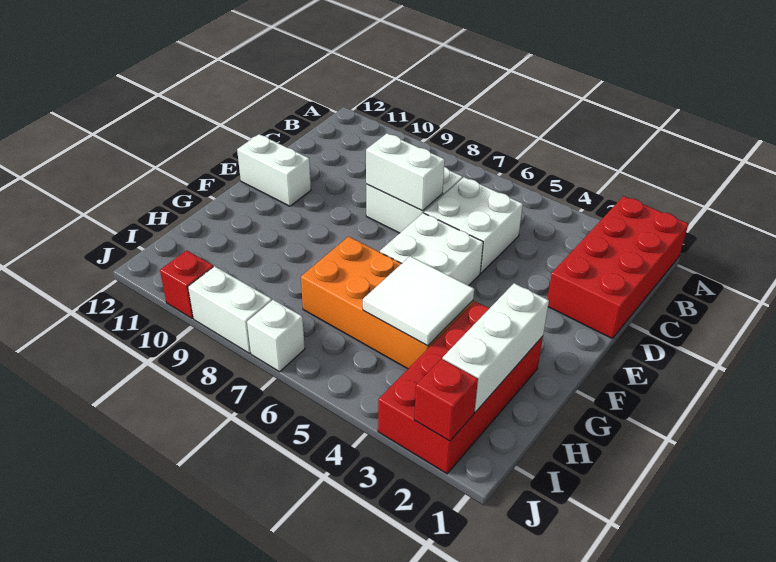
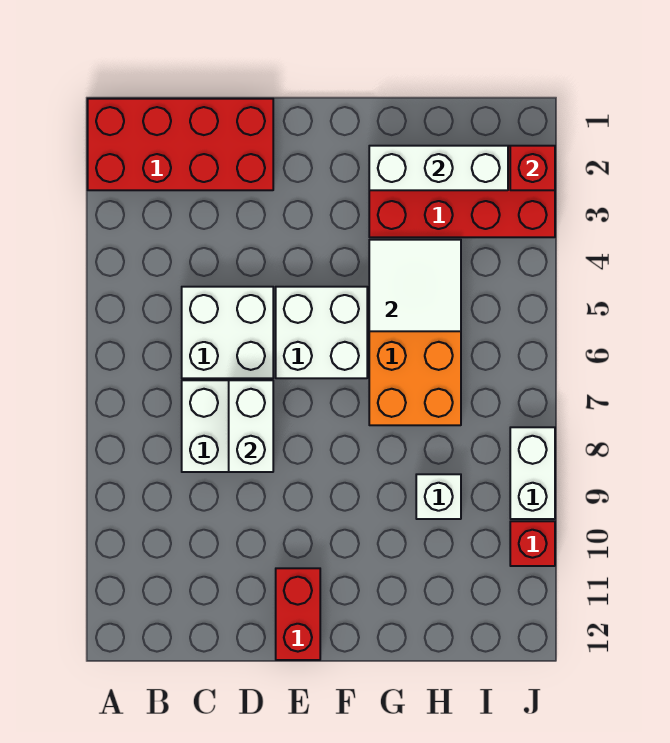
white 1x2 brick [237,134,311,206] -> red 1x2 brick [276,568,320,660]
white 1x1 brick [247,300,305,372] -> white 1x1 brick moved to [416,474,461,519]

